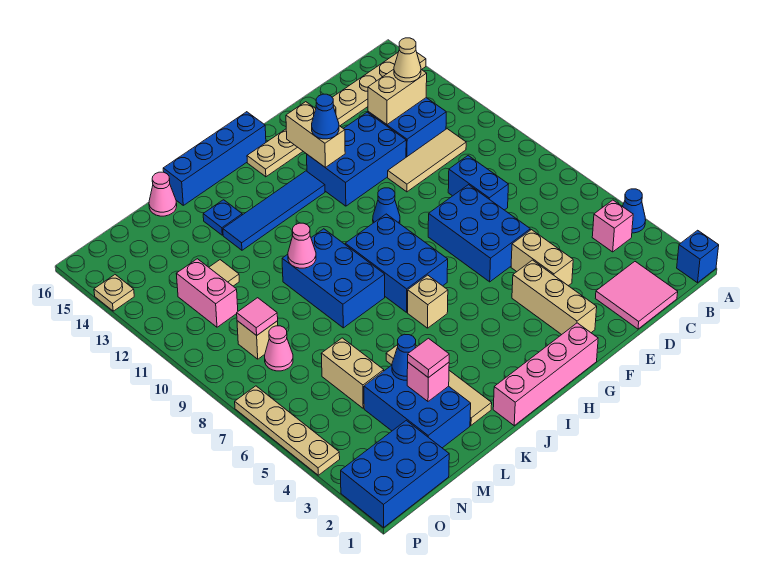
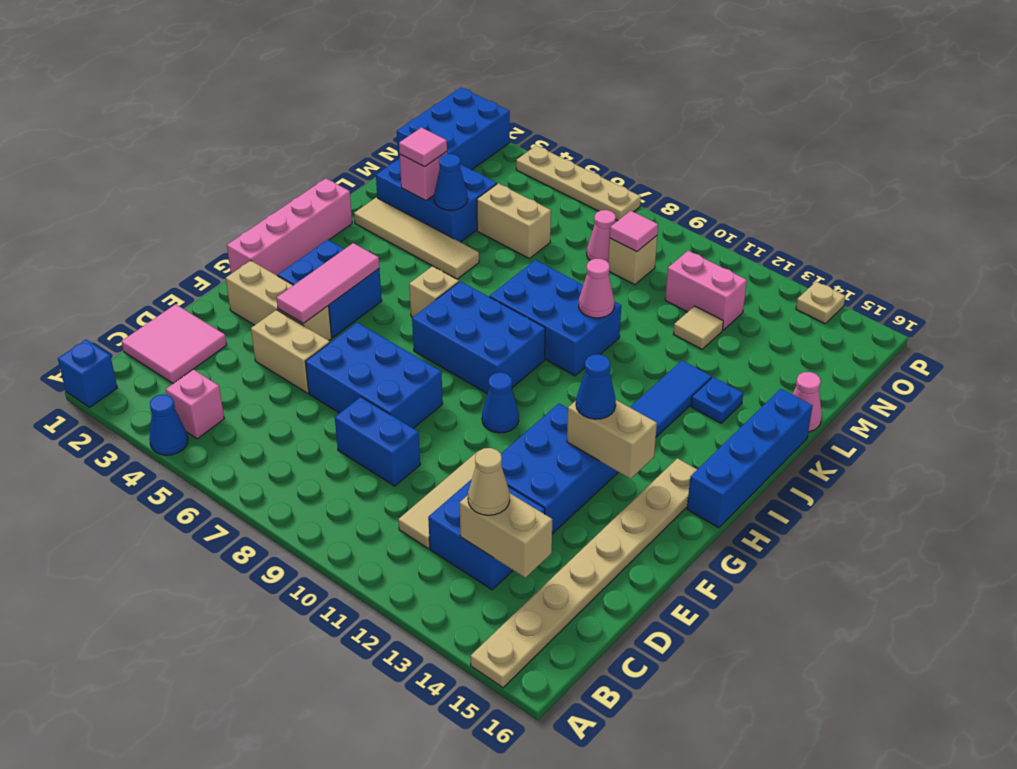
tan 1x2 brick [368,69,427,124] -> tan 1x2 brick turned to [460,493,552,578]
none -> pink 1x3 tile [277,243,379,324]
none -> blue 2x2 brick [278,240,382,337]

